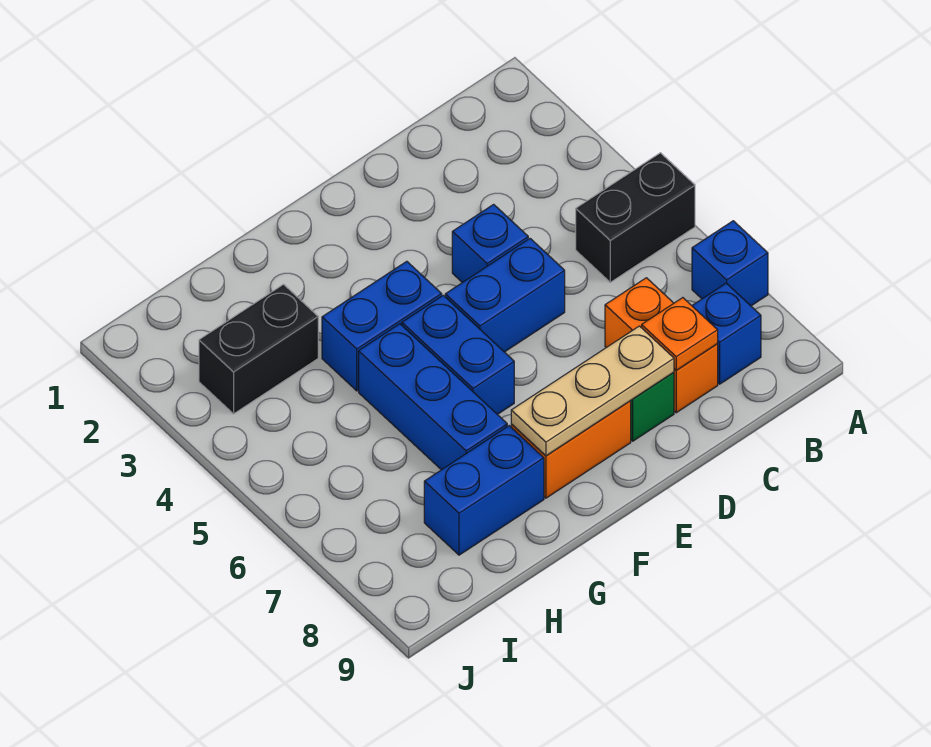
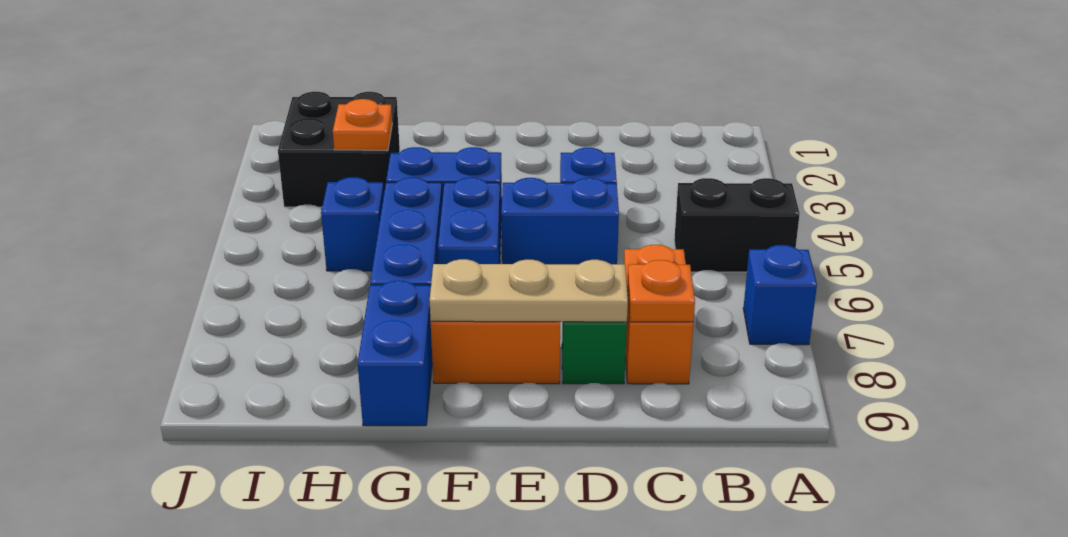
blue 1x1 brick [692,283,761,384] -> blue 1x1 brick moved to [321,177,384,271]
blue 1x2 brick [424,426,544,555] -> blue 1x2 brick turned to [358,281,432,426]
black 1x2 brick [199,284,318,414] -> black 2x2 brick [278,92,400,207]
none -> orange 1x1 plate [333,99,392,150]

